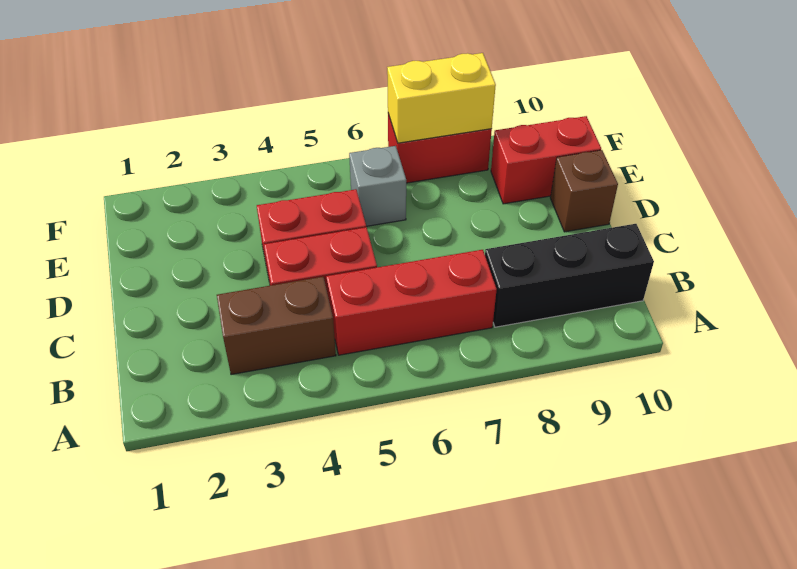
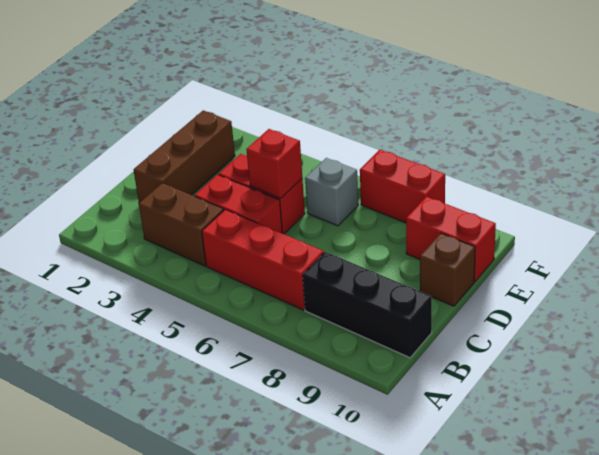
none -> brown 1x3 brick [134,110,235,203]
none -> red 1x1 brick [246,129,302,198]
yellow 1x2 brick [387,53,496,143] -> none

